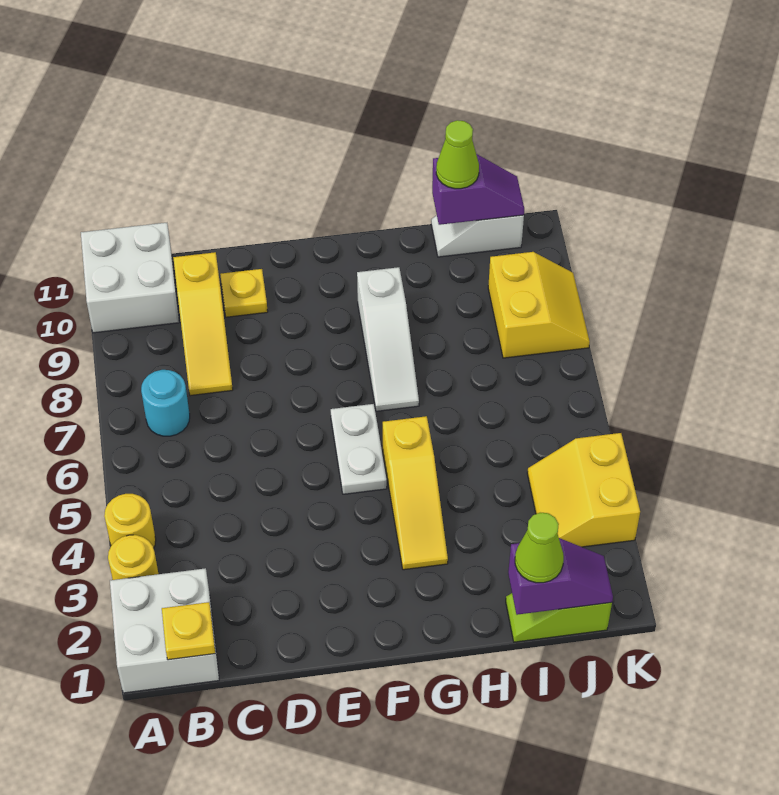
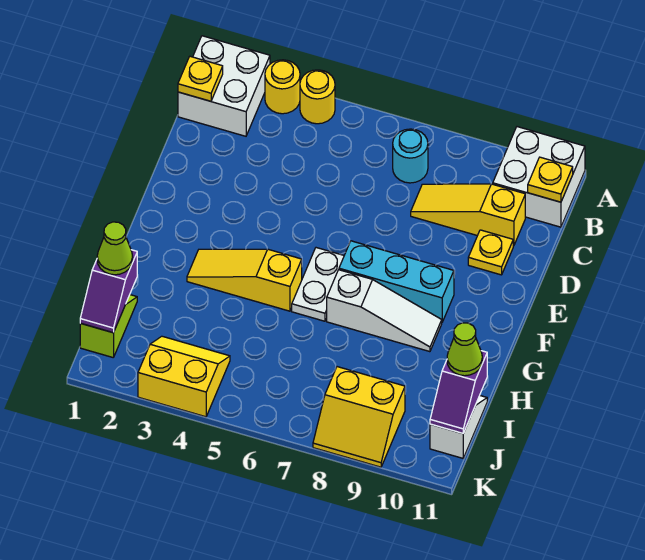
none -> yellow 1x1 plate [528,157,573,202]
white 1x2 plate [331,404,387,494] -> white 1x2 plate turned to [292,248,344,321]
none -> cyan 1x3 brick [339,241,454,322]
white 1x3 slope [357,267,419,411] -> white 1x3 slope turned to [327,270,442,352]

